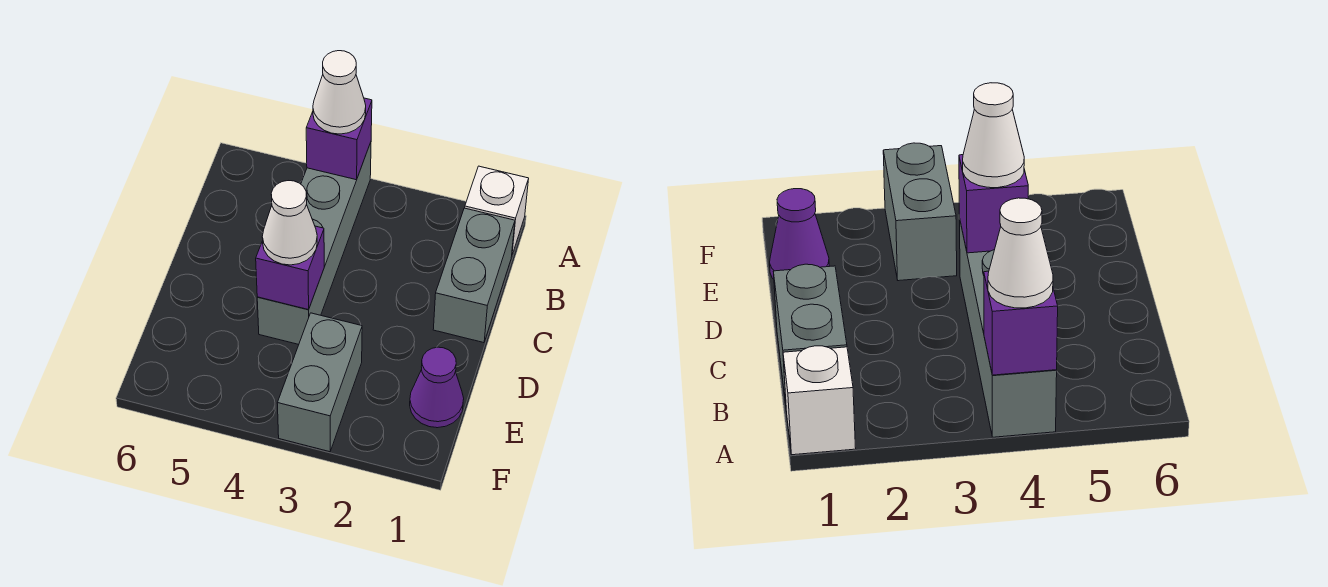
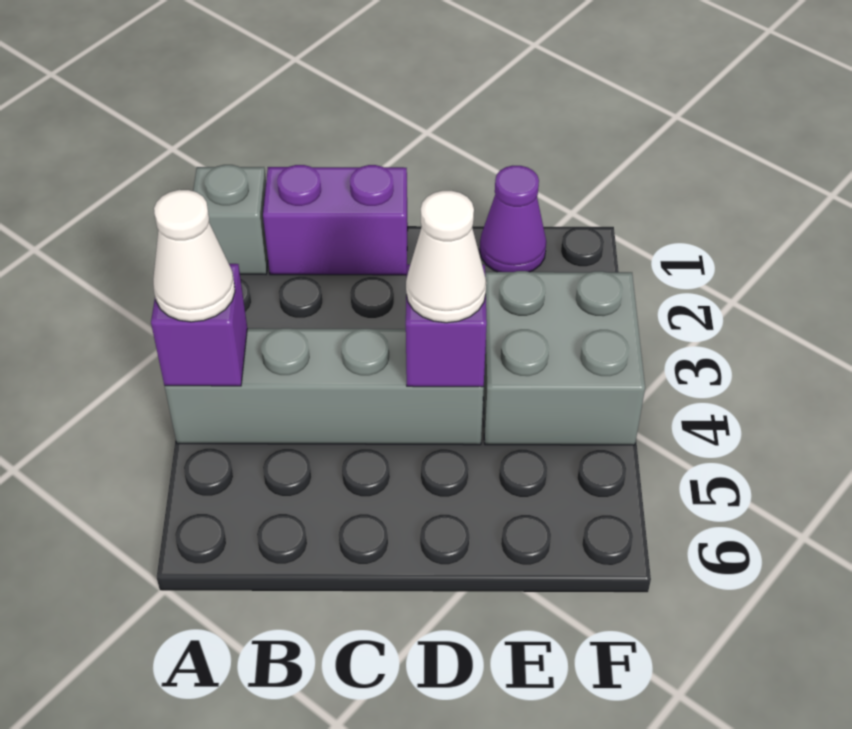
white 1x1 brick [465,166,529,255] -> grey 1x1 brick [193,165,268,274]
grey 1x2 brick [433,208,515,343] -> purple 1x2 brick [263,165,408,275]
grey 1x2 brick [277,313,362,452] -> grey 2x2 brick [483,271,645,445]

